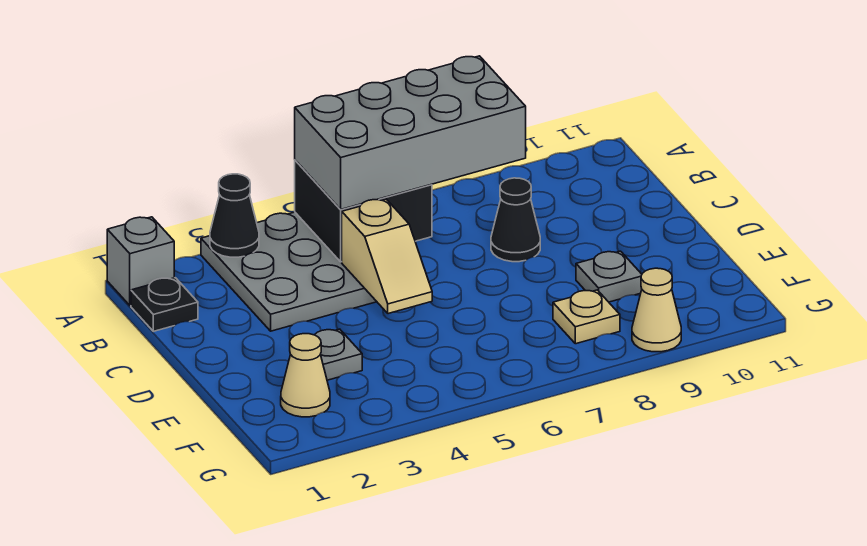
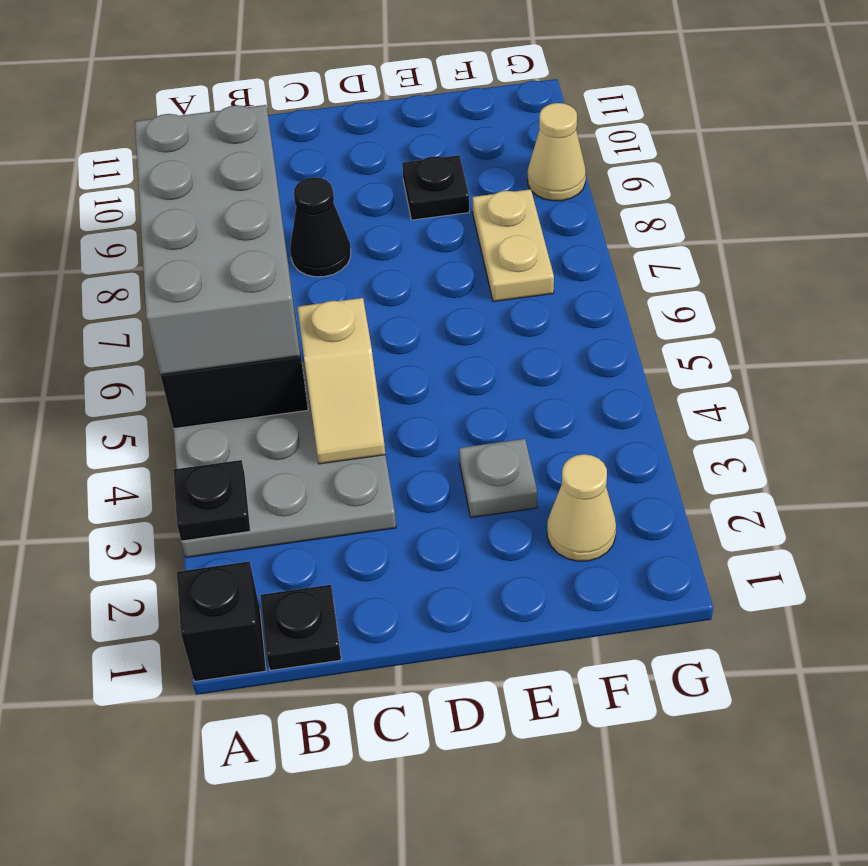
grey 1x1 brick [107,217,174,306] -> black 1x1 brick [177,561,266,682]
black 1x1 cone [210,174,259,257] -> black 1x1 plate [173,460,250,541]
tan 1x2 slope [342,199,432,314] -> tan 1x2 slope turned to [297,298,385,464]
grey 1x1 plate [576,251,642,302] -> black 1x1 plate [402,155,469,220]
tan 1x1 plate [553,290,620,344] -> tan 1x2 plate [472,189,554,302]

